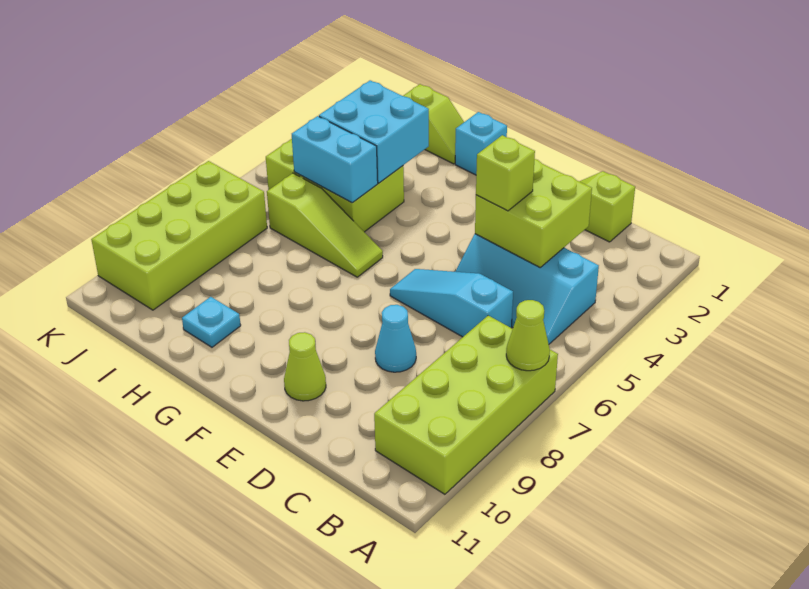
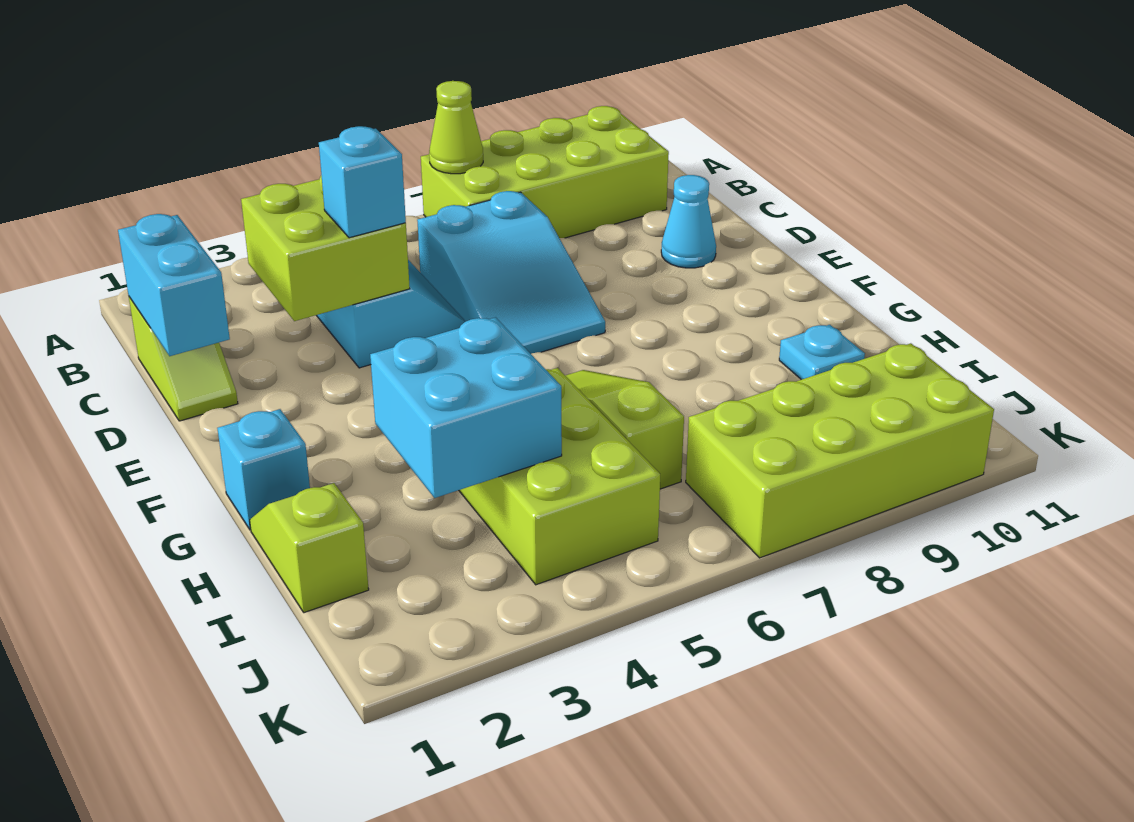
cyan 1x3 slope [390,269,513,337] -> cyan 2x3 slope [417,191,605,354]
lime 1x1 brick [476,135,535,211] -> cyan 1x1 brick [319,126,406,238]
cyan 1x1 cone [375,305,416,372] -> cyan 1x1 cone moved to [661,175,716,268]
lime 1x1 cone [284,332,326,401] -> none
cyan 1x2 brick [292,116,378,203] -> cyan 1x2 brick moved to [118,214,230,356]

